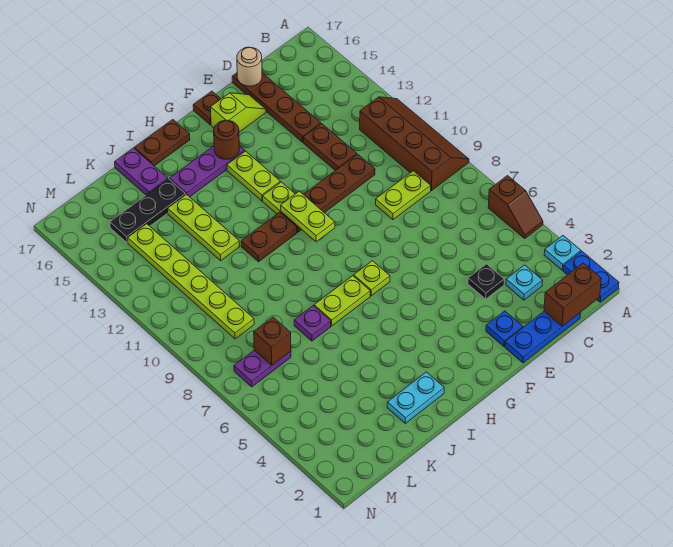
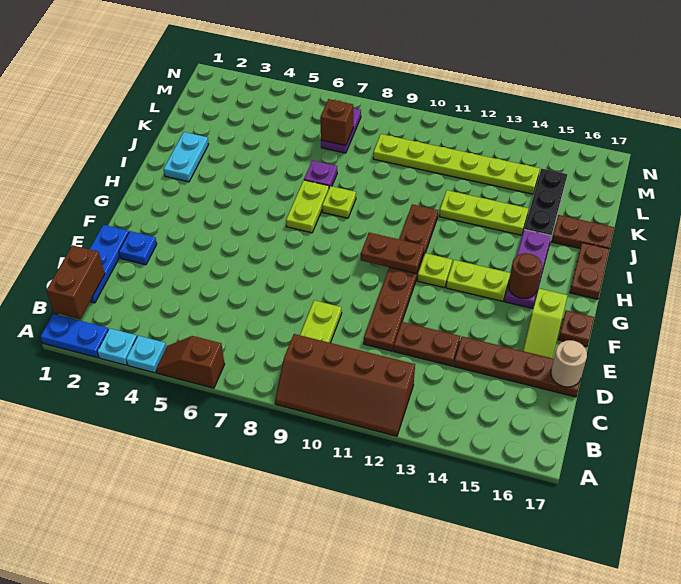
cyan 1x1 plate [506,265,543,300] -> cyan 1x1 plate moved to [126,336,166,373]
black 1x1 plate [468,264,504,299] -> none
lime 1x1 plate [354,261,390,296] -> lime 1x1 plate moved to [322,186,356,218]
lime 1x2 plate [281,191,335,242] -> brown 1x2 plate [361,233,424,274]
purple 1x2 plate [115,148,168,195] -> brown 1x2 plate [552,215,614,249]

